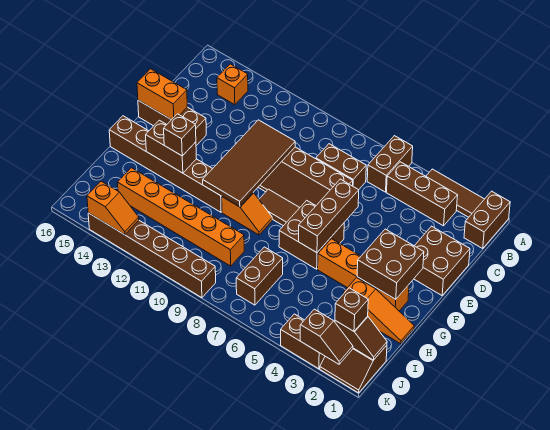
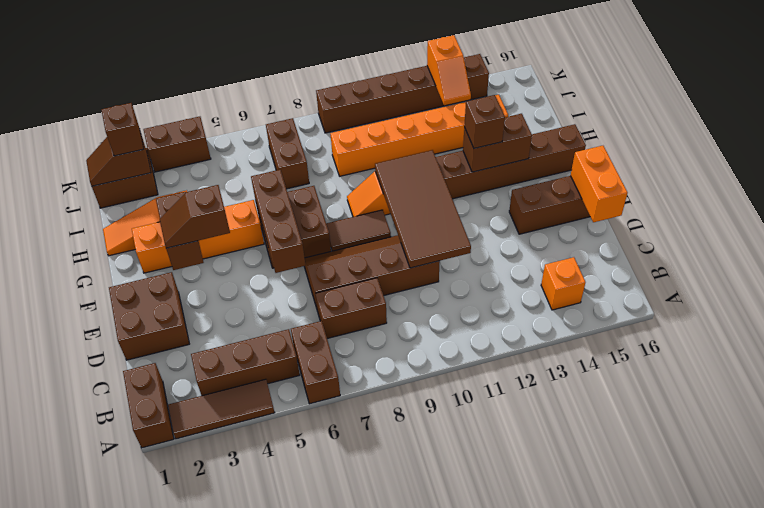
orange 1x2 brick [137,69,187,120] -> orange 1x2 brick turned to [571,146,627,222]
brown 2x2 brick [357,229,424,299] -> brown 1x2 brick [156,192,204,270]
brown 1x2 slope [300,309,353,364] -> brown 1x2 slope moved to [160,185,230,248]
orange 1x2 slope [87,181,139,235] -> orange 1x2 slope turned to [427,35,471,106]

